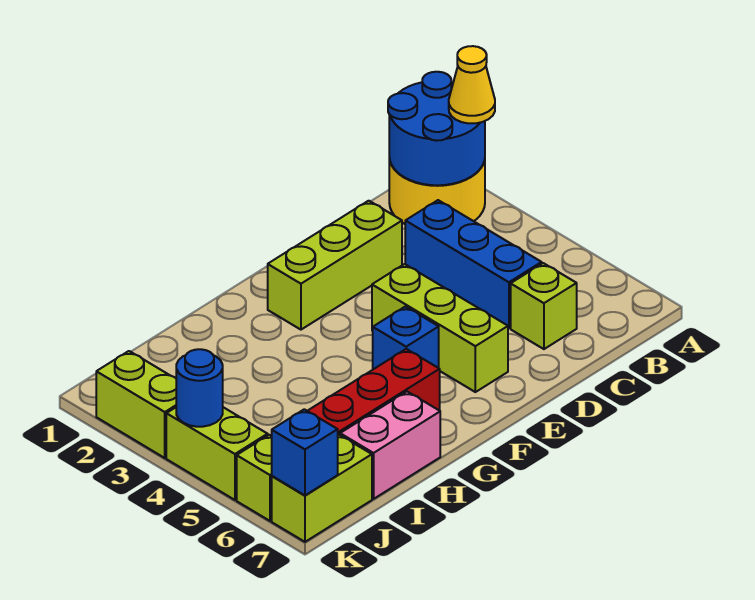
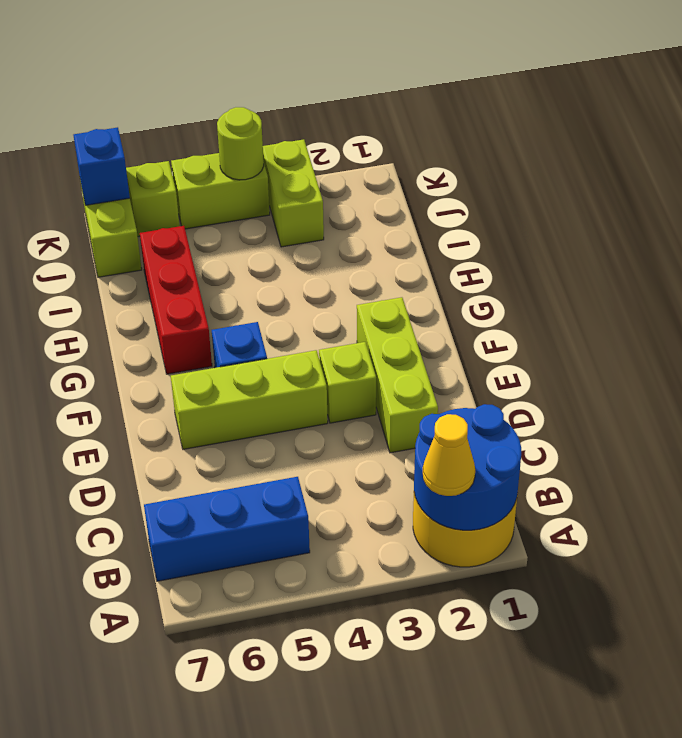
blue 1x3 brick [405,200,542,328] -> blue 1x3 brick moved to [144,477,310,581]
lime 1x1 brick [511,263,577,349] -> lime 1x1 brick moved to [319,342,376,423]
pink 1x2 brick [340,392,440,499] -> none
lime 1x2 brick [96,351,176,458] -> lime 1x2 brick turned to [263,139,324,247]
blue 1x1 round brick [176,349,223,427] -> lime 1x1 round brick [217,107,264,180]

